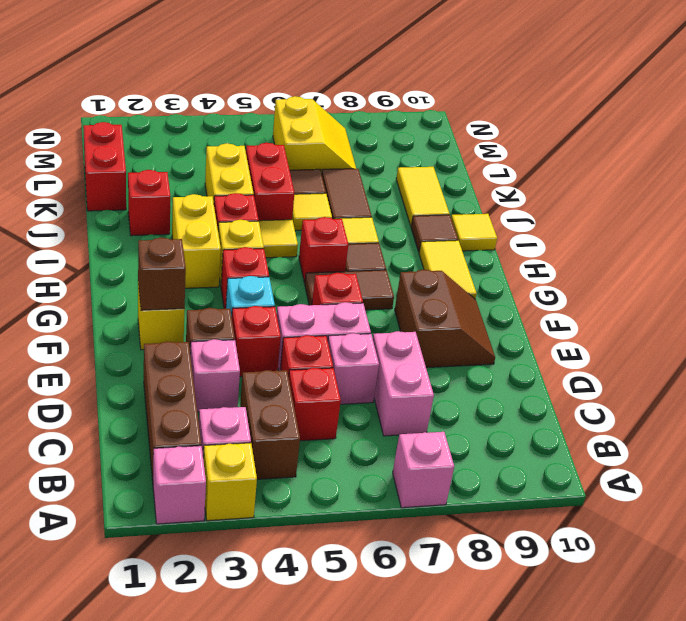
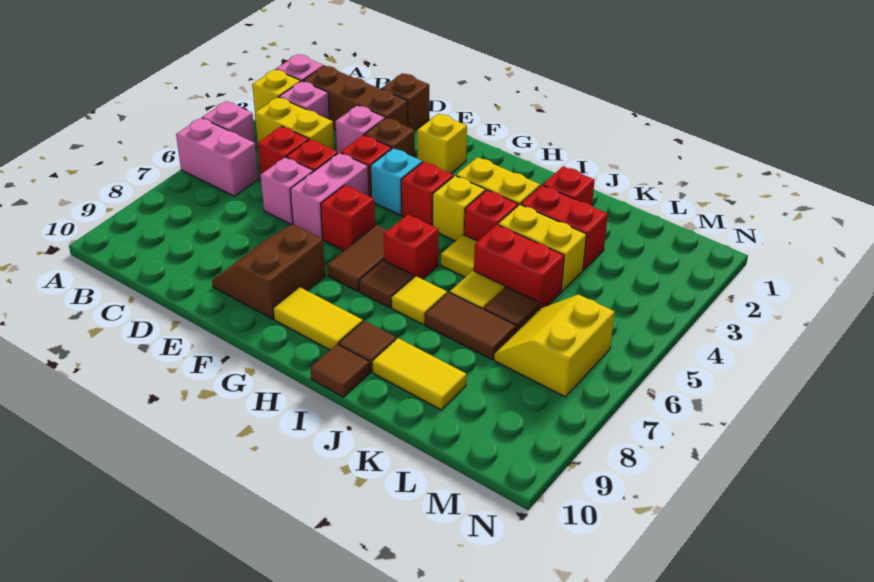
pink 1x1 brick [393,432,454,508] -> pink 1x1 brick moved to [202,101,256,147]
brown 1x2 brick [240,370,300,479] -> yellow 1x2 brick [255,97,334,150]
pink 1x2 brick [373,331,434,436] -> pink 1x2 brick moved to [176,118,259,196]
brown 2x2 slope [395,269,495,368] -> brown 2x2 slope turned to [212,224,325,319]
brown 1x1 brick [138,237,186,310] -> brown 1x1 brick moved to [381,73,429,130]
yellow 1x1 tile [451,214,497,251] -> brown 1x1 tile [310,344,370,397]
red 1x2 brick [83,122,126,211] -> red 1x2 brick moved to [521,185,608,270]
yellow 2x2 slope [273,96,356,174] -> yellow 2x2 slope turned to [494,295,615,397]

